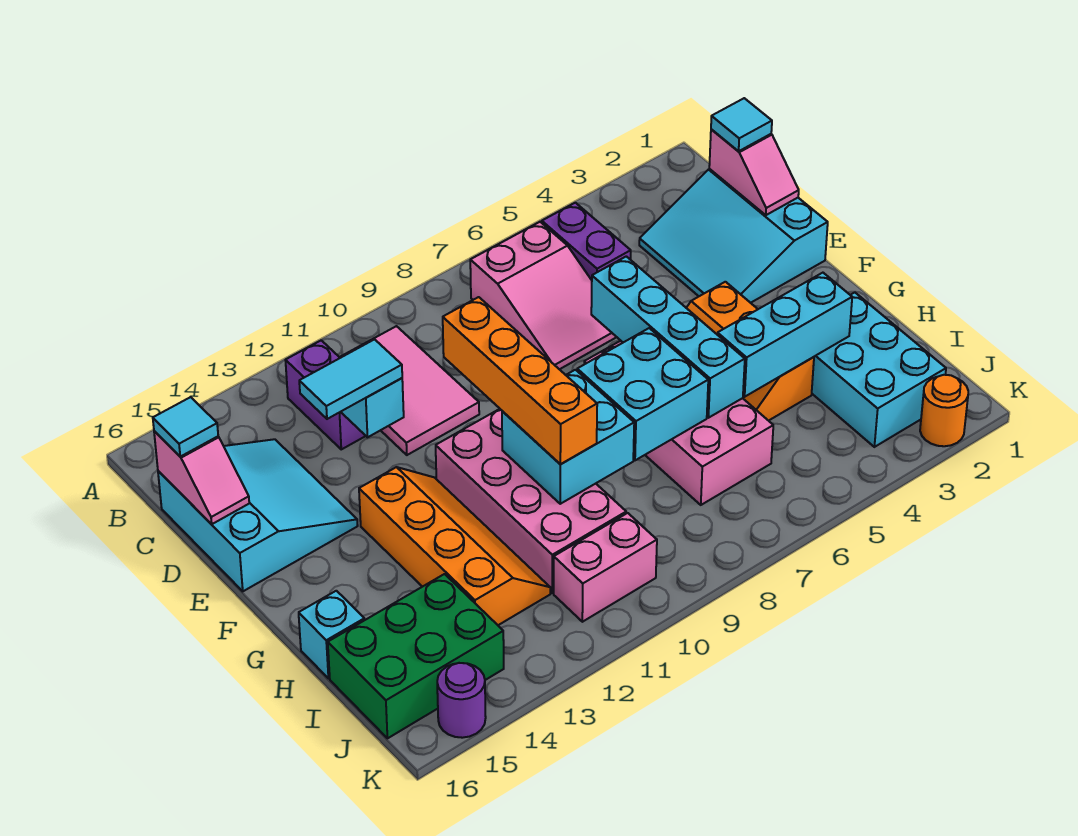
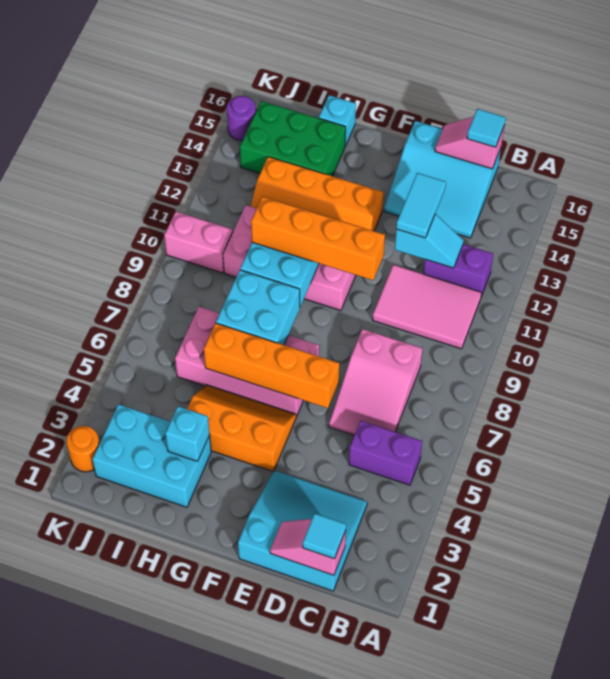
pink 2x3 slope [470,222,616,369] -> pink 2x3 slope turned to [329,329,423,435]
cyan 1x4 brick [591,256,745,418] -> orange 1x4 brick [204,323,339,408]
cyan 1x3 brick [717,273,852,397] -> cyan 1x1 brick [165,406,210,461]
green 2x3 brick [328,574,504,738] -> green 2x3 brick turned to [240,101,346,176]
pink 1x2 brick [554,513,657,622] -> pink 1x2 brick turned to [164,212,233,273]

